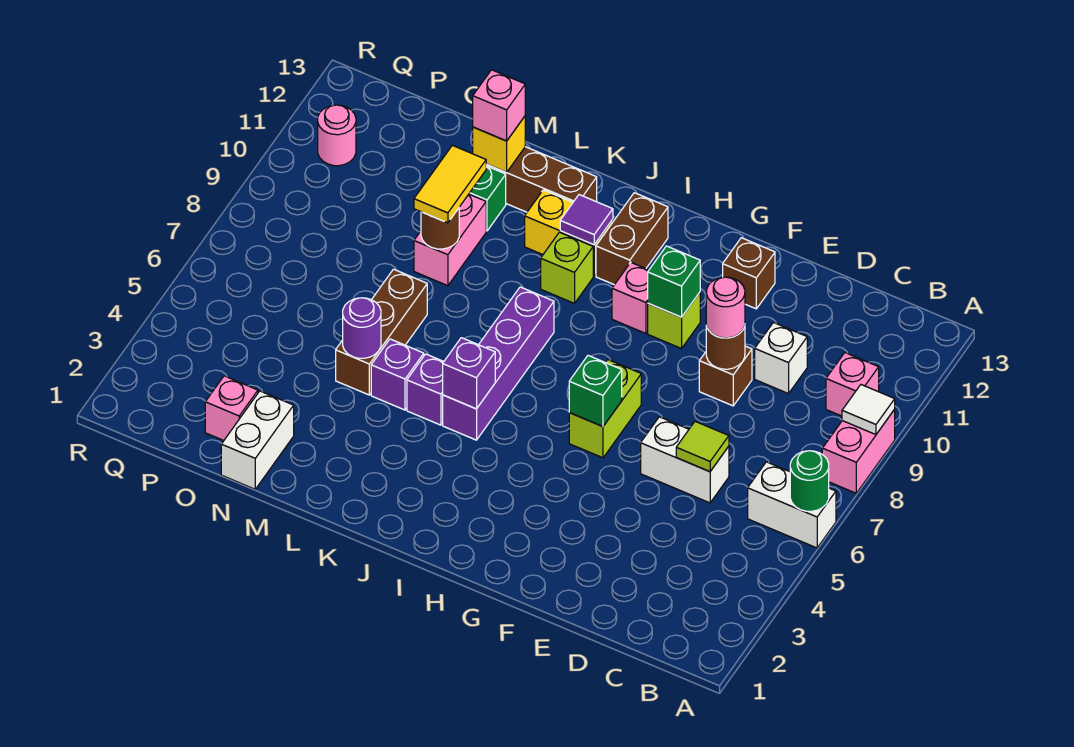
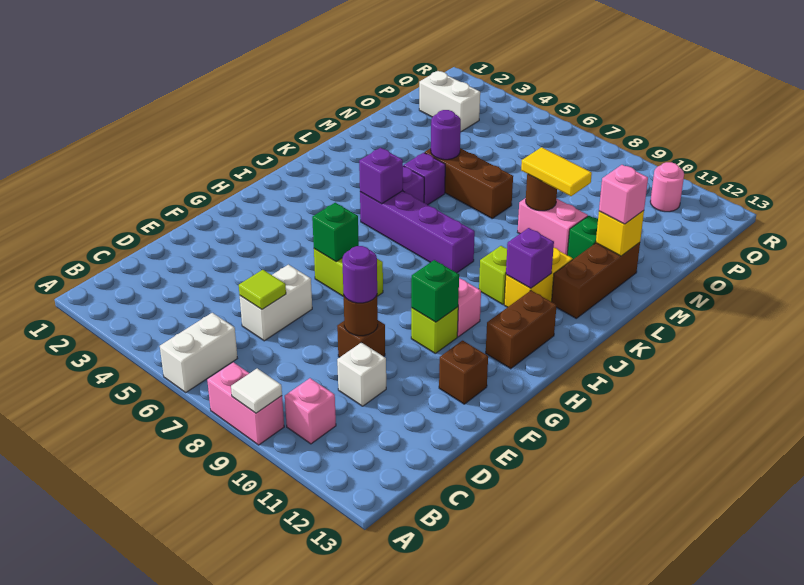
green 1x1 round brick [790,451,829,511] -> none
pink 1x1 round brick [706,277,745,338] -> purple 1x1 round brick [342,246,377,303]
brown 1x2 brick [596,193,668,285] -> brown 1x2 brick turned to [486,291,557,369]
purple 1x1 tile [560,195,613,245] -> purple 1x1 brick [506,228,554,288]
white 1x2 brick [221,391,294,489] -> white 1x2 brick moved to [419,71,480,132]
pink 1x1 brick [205,376,258,441] -> none

